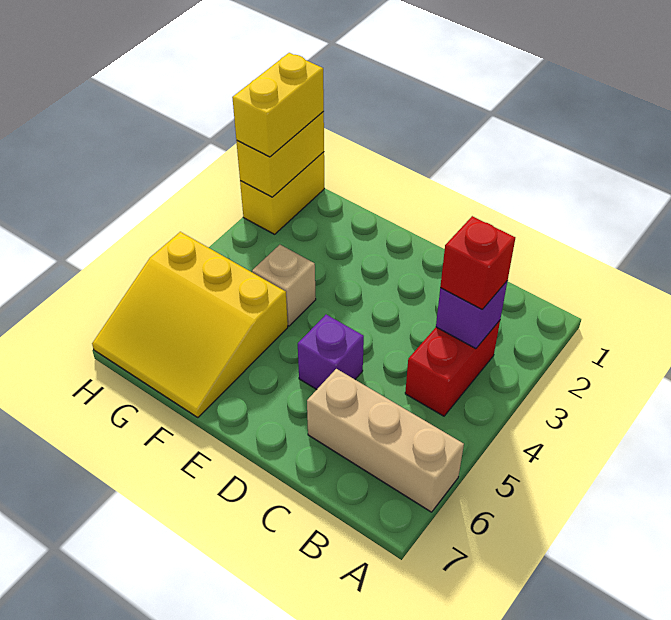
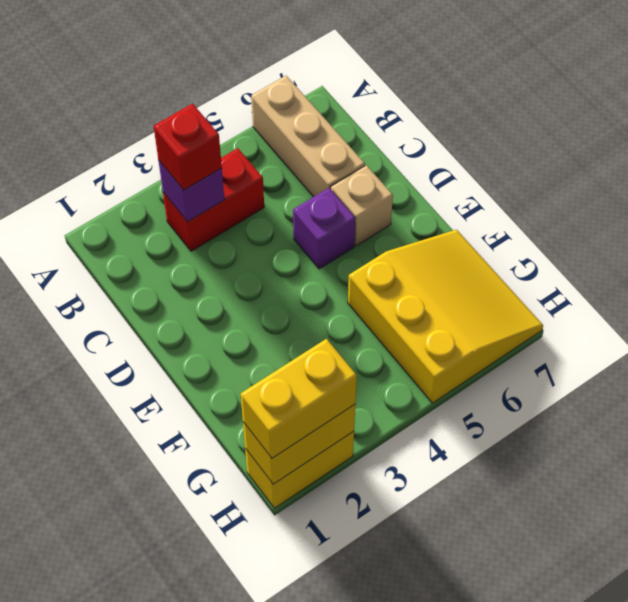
tan 1x1 brick [252,245,316,326] -> tan 1x1 brick moved to [331,165,393,246]

